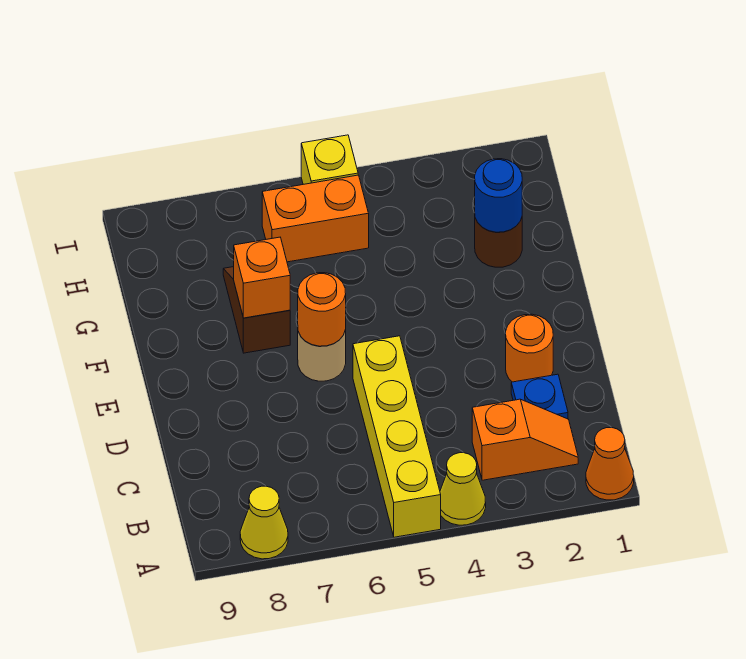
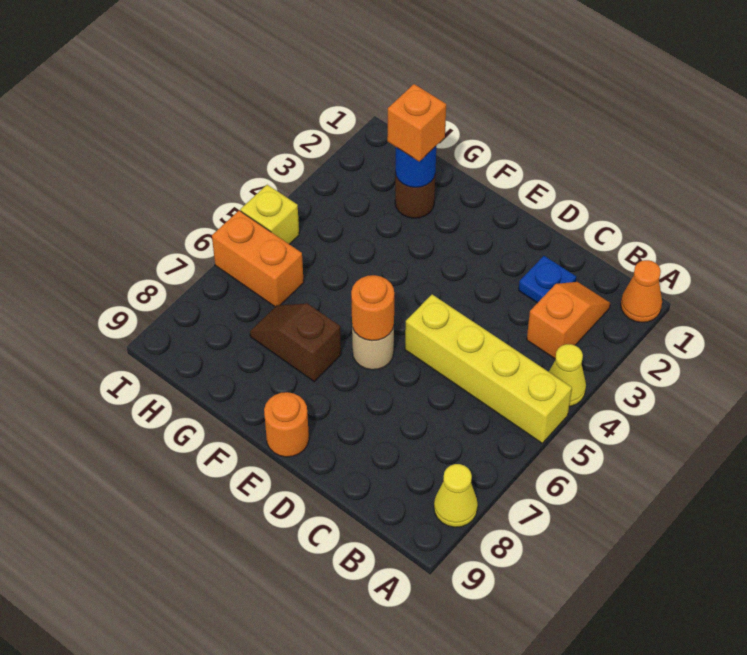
orange 1x1 round brick [506,314,553,382] -> orange 1x1 round brick moved to [264,392,309,457]
orange 1x1 brick [233,237,290,318] -> orange 1x1 brick moved to [387,84,446,161]
orange 1x2 brick [262,175,369,262] -> orange 1x2 brick turned to [212,211,304,307]

